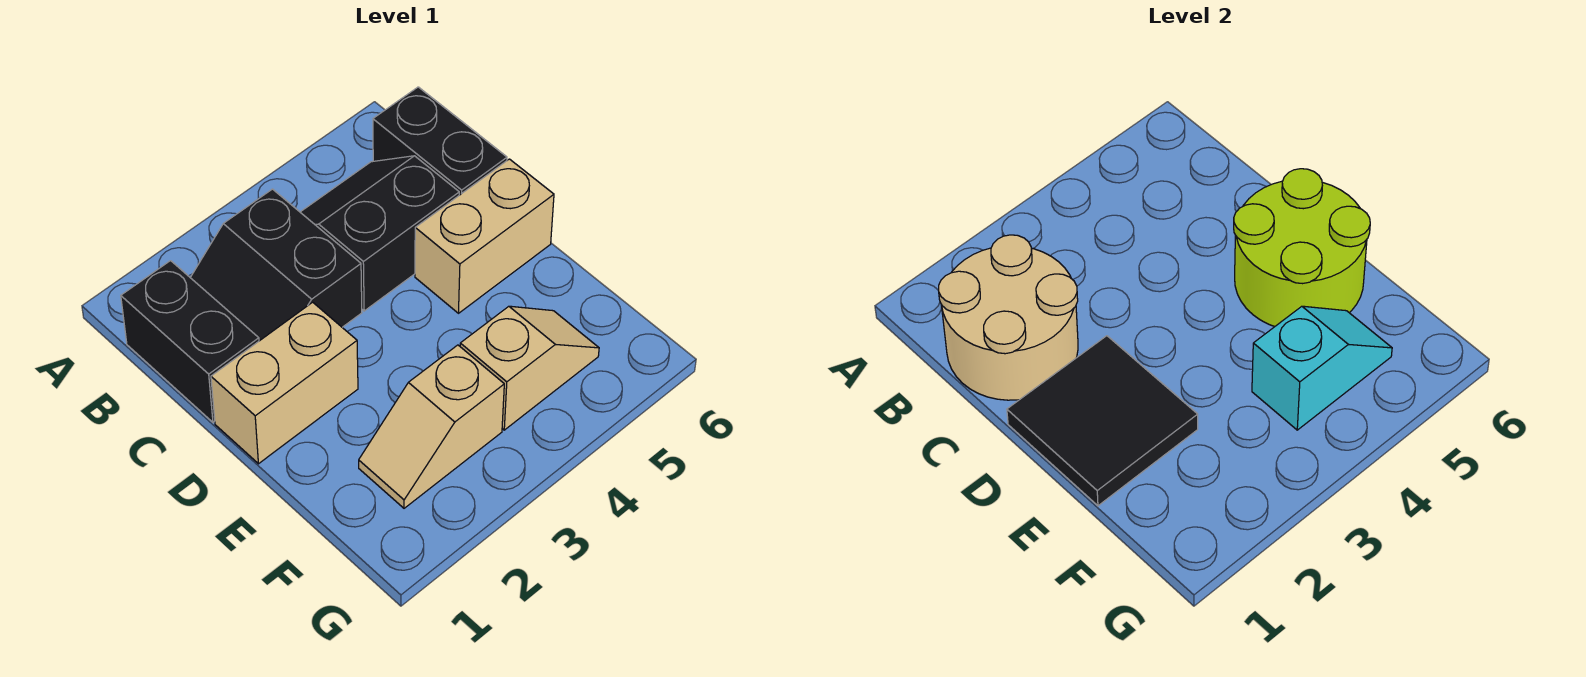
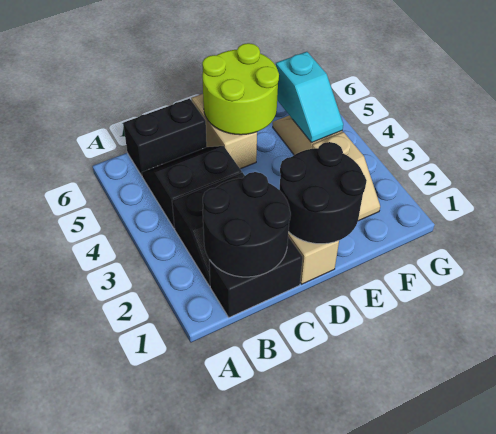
tan 2x2 round brick [939,235,1078,400] -> black 2x2 round brick [203,172,291,277]
black 2x2 slope [300,156,459,311] -> black 2x2 slope turned to [142,146,242,229]
black 2x2 tile [1007,336,1198,506] -> black 2x2 round brick [280,142,367,244]
cyan 1x2 slope [1252,306,1392,430] -> cyan 1x2 slope turned to [276,52,343,143]

